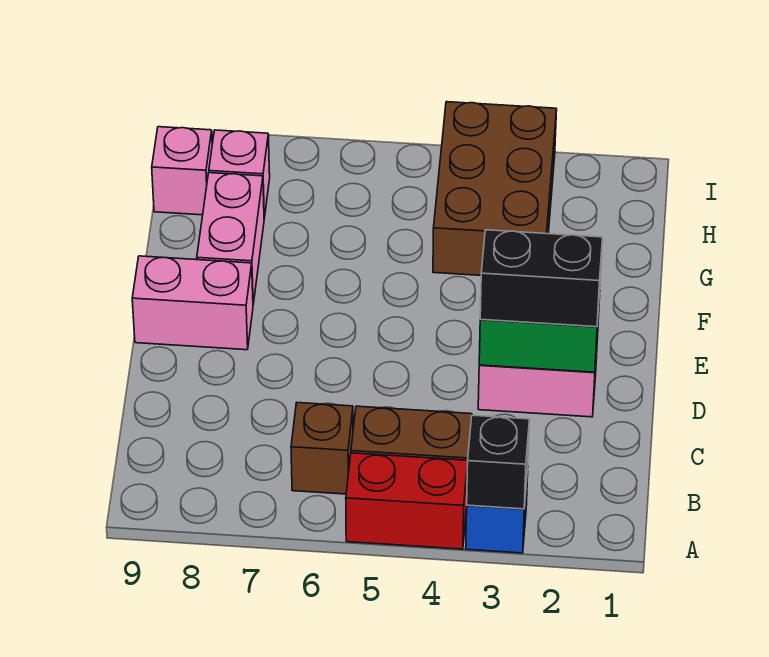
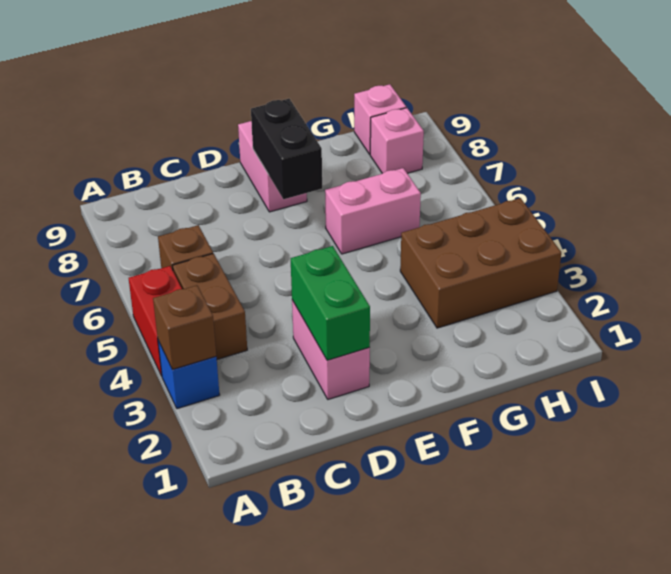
black 1x1 brick [467,415,530,509] -> brown 1x1 brick [153,285,216,369]
black 1x2 brick [480,230,603,327] -> black 1x2 brick moved to [251,99,322,199]
pink 1x2 brick [197,173,264,304] -> pink 1x2 brick moved to [325,168,421,254]

